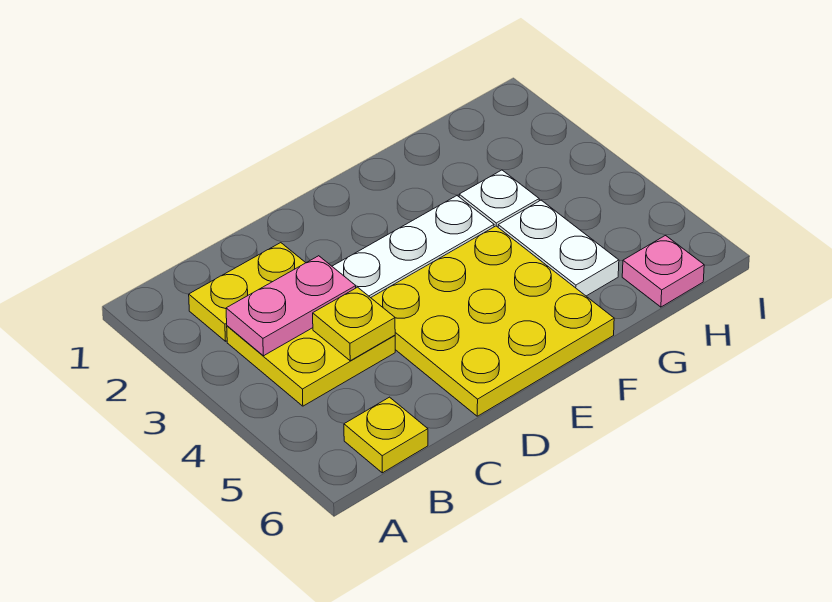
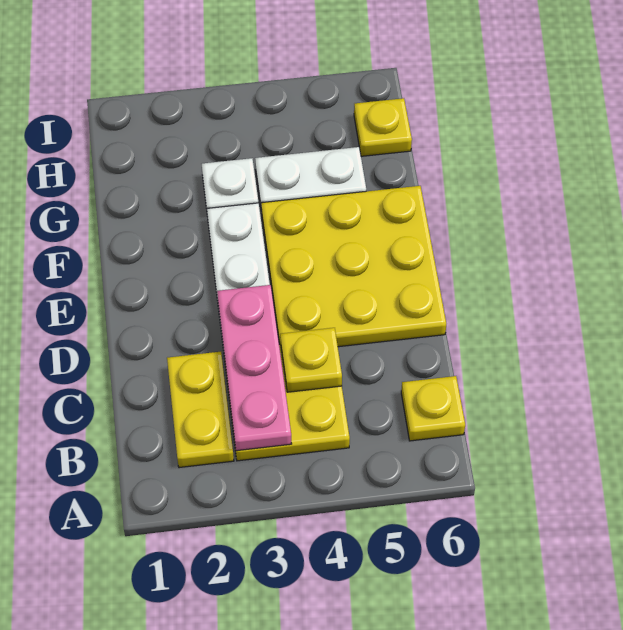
pink 1x2 plate [226,256,356,356] -> pink 1x3 plate [217,285,292,451]
pink 1x1 plate [622,236,704,307] -> yellow 1x1 plate [354,98,412,156]

